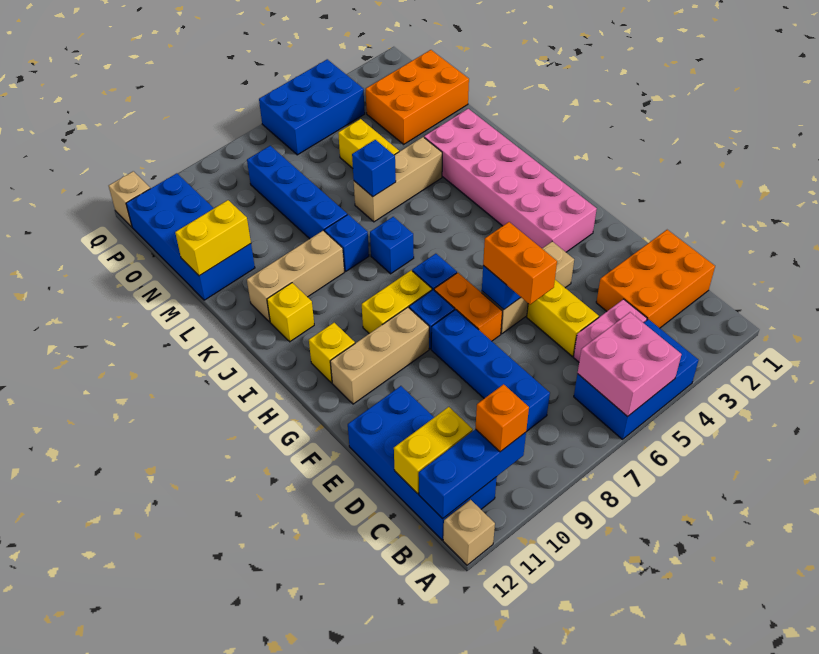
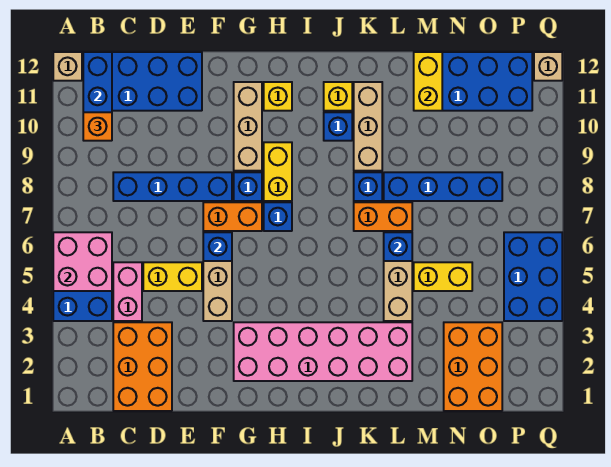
yellow 1x2 brick [394,407,473,494] -> none
orange 1x2 brick [483,222,557,304] -> orange 1x2 brick moved to [354,202,412,231]
blue 1x1 brick [370,217,414,274] -> blue 1x1 brick moved to [324,112,352,141]

